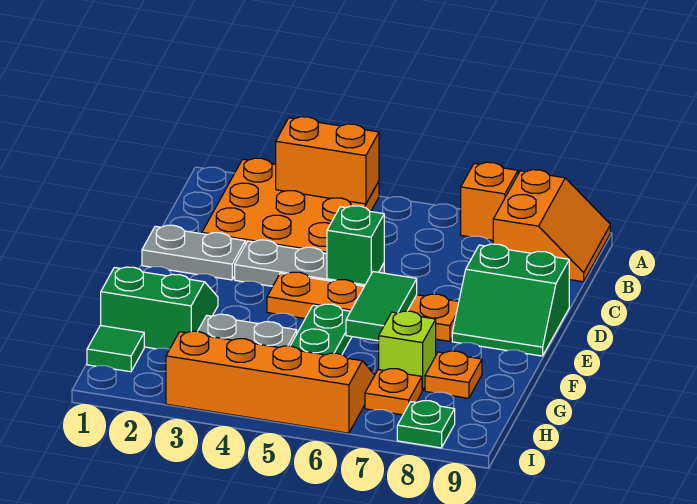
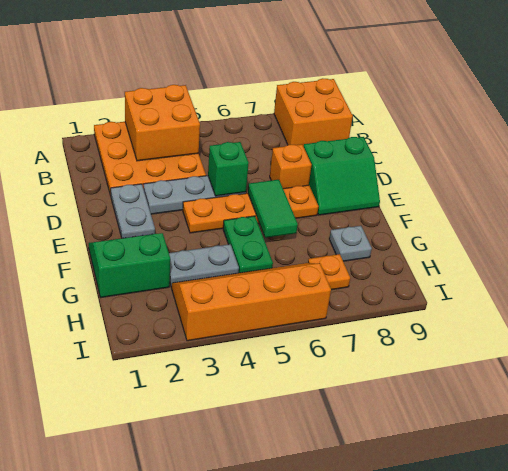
orange 1x2 brick [276,117,379,204] -> orange 2x2 brick [125,85,200,161]
orange 1x1 brick [461,162,518,240] -> orange 1x1 brick moved to [270,144,311,189]
orange 2x2 slope [493,170,610,282] -> orange 2x2 brick [274,78,353,146]
grey 1x2 plate [142,225,245,280] -> grey 1x2 plate turned to [111,184,155,238]
lime 1x1 brick [379,311,436,391] -> none
orange 1x1 plate [425,351,482,398] -> grey 1x1 plate [329,226,372,261]
green 1x1 tile [87,325,144,372] -> none
green 1x1 plate [397,401,455,448] -> none

